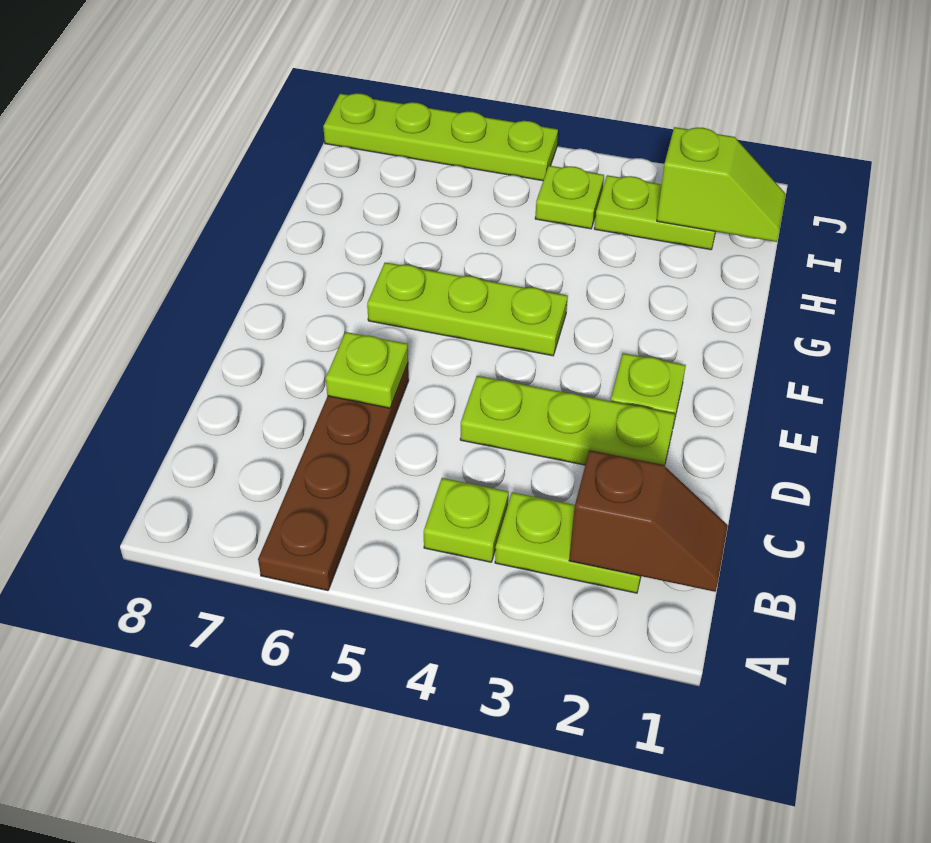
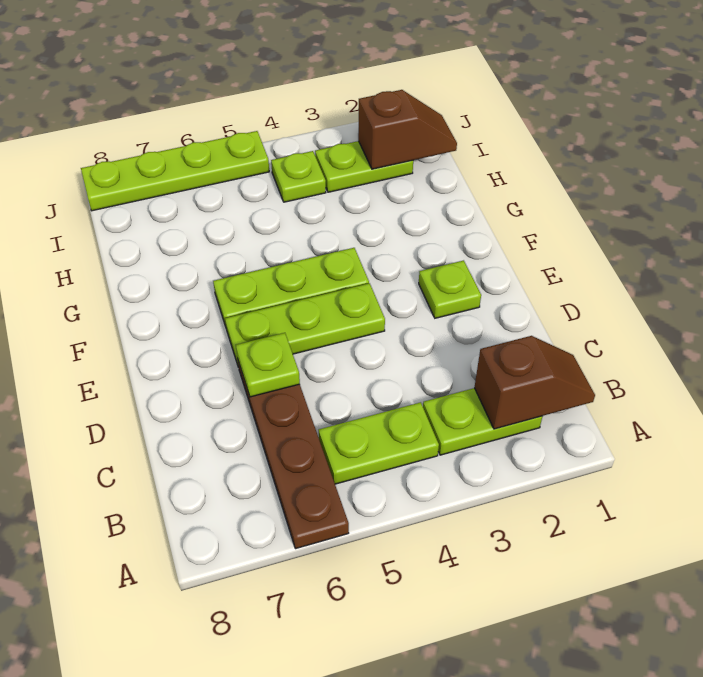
lime 1x1 plate [424,478,508,562] -> lime 1x2 plate [319,402,439,484]
lime 1x3 plate [460,376,675,466] -> lime 1x3 plate moved to [225,283,385,367]
lime 1x2 slope [657,127,786,242] -> brown 1x2 slope [358,90,457,169]

